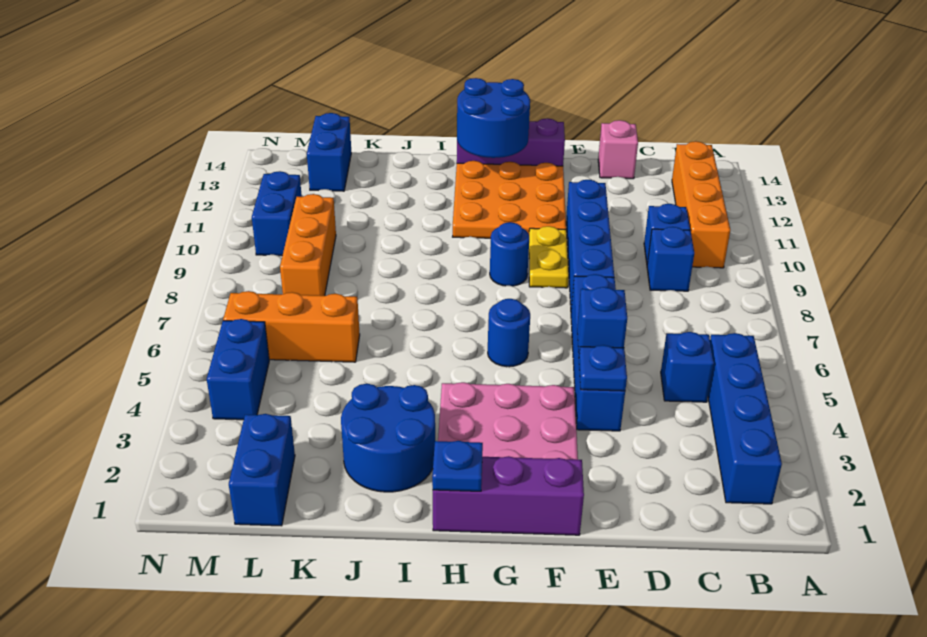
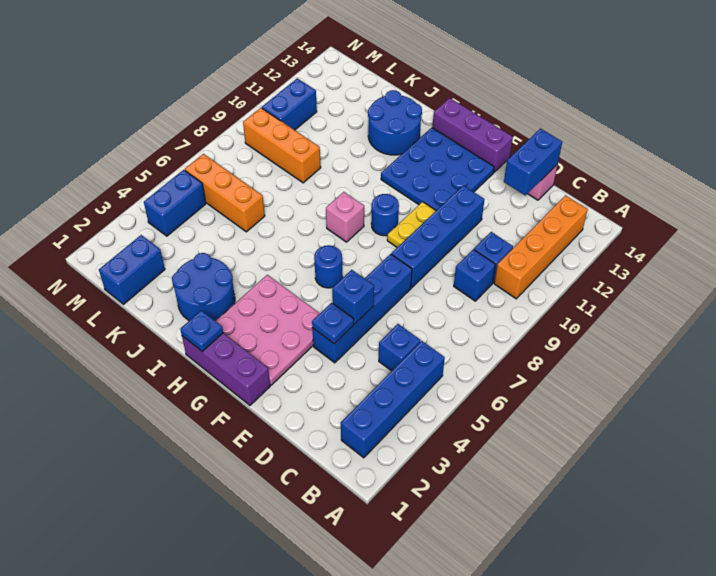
orange 3x3 plate [453,161,566,238] -> blue 3x3 plate [381,128,494,211]
blue 2x2 round brick [457,78,530,158] -> blue 2x2 round brick moved to [368,90,422,155]
none -> pink 1x1 brick [326,192,364,242]
orange 1x3 brick [280,194,336,296] -> orange 1x3 brick turned to [243,108,321,183]
blue 1x2 brick [307,113,351,191] -> blue 1x2 brick moved to [504,129,562,195]

